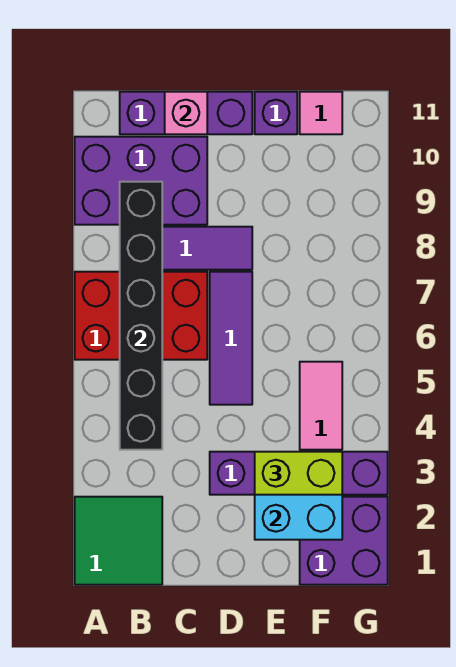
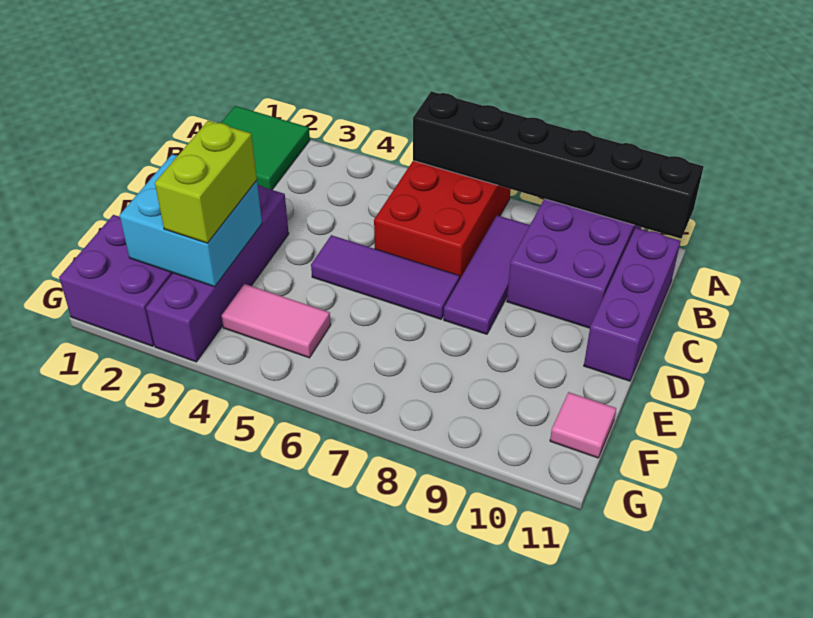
black 1x6 brick [120,182,162,450] -> black 1x6 brick moved to [413,91,704,239]
pink 1x1 brick [165,92,207,134] -> none
purple 1x1 brick [255,92,297,134] -> none

